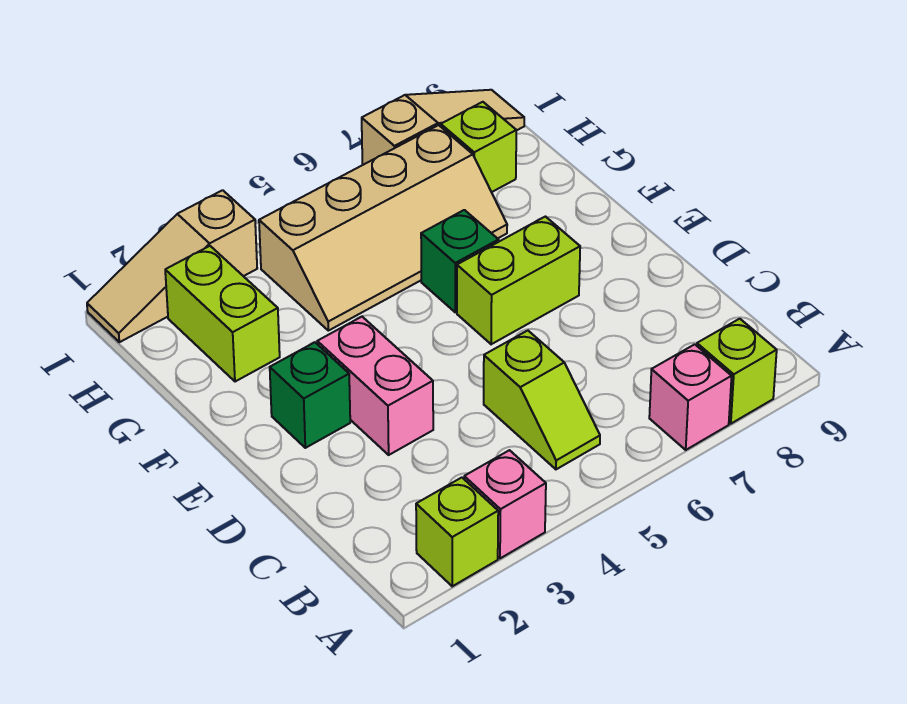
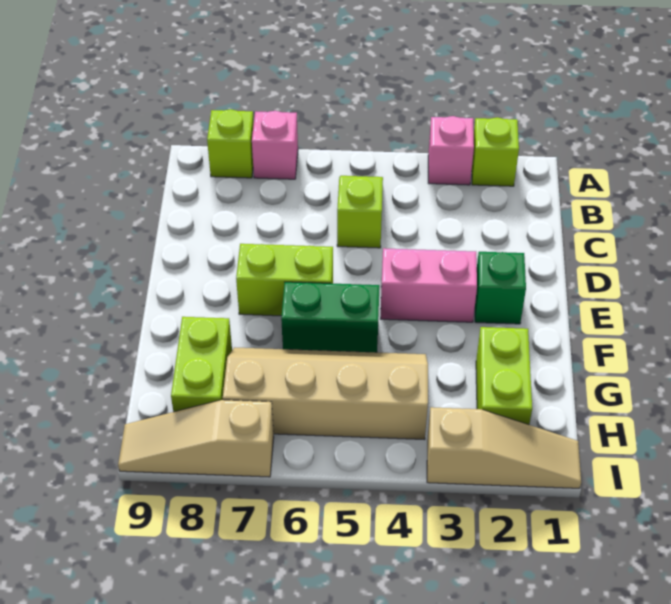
pink 1x2 brick [317,317,433,455] -> pink 1x2 brick turned to [381,248,477,322]
green 1x1 brick [421,210,499,312] -> green 1x2 brick [281,282,379,352]
lime 1x1 brick [441,102,516,192] -> lime 1x2 brick [171,317,232,412]

